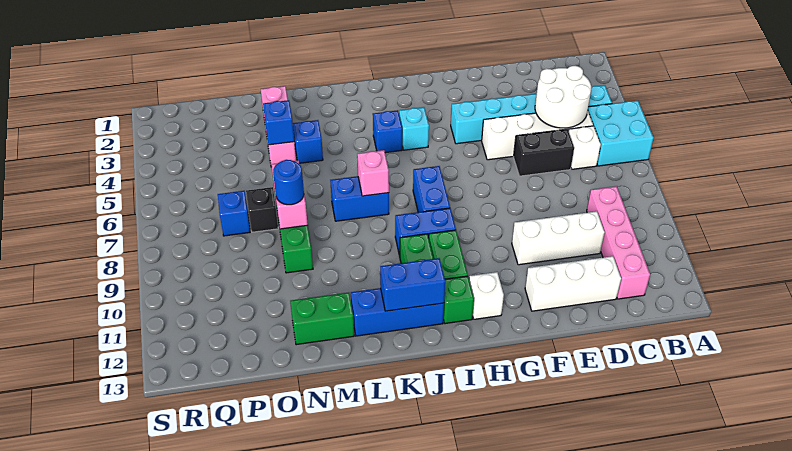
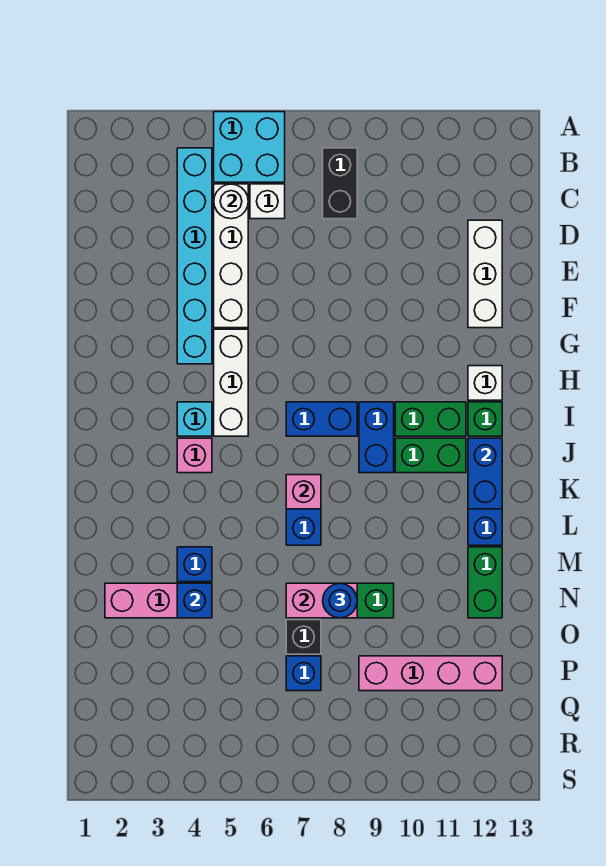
white 2x2 round brick [535,66,591,128] -> white 1x1 round brick [214,184,248,219]
pink 1x4 brick [587,186,650,299] -> pink 1x4 brick moved to [359,656,502,691]
black 1x2 brick [513,129,574,176] -> black 1x2 brick moved to [323,148,357,219]
white 1x3 brick [512,211,605,265] -> white 1x3 brick moved to [214,329,248,436]
blue 1x1 brick [373,110,402,153] -> pink 1x1 brick [177,438,212,473]

